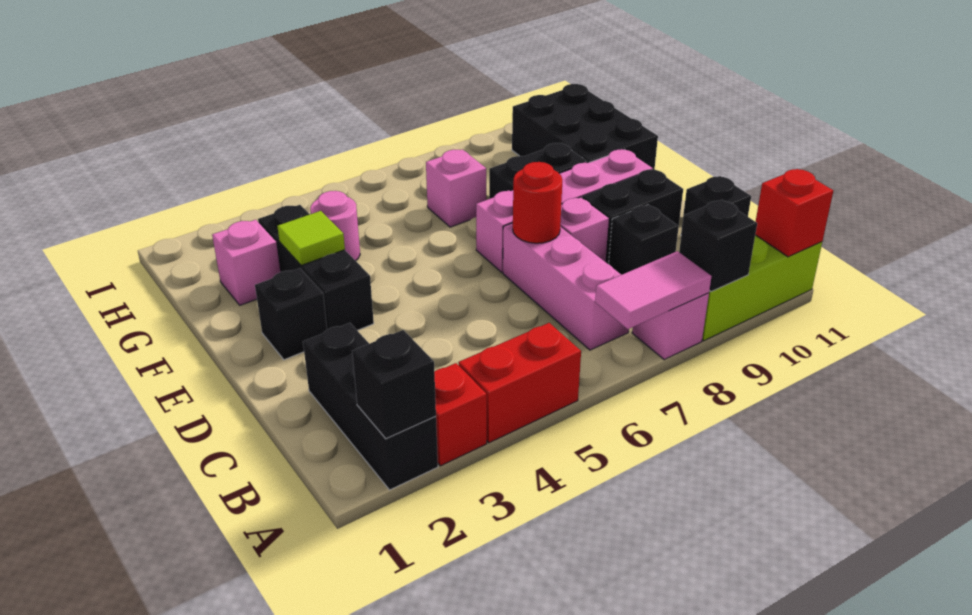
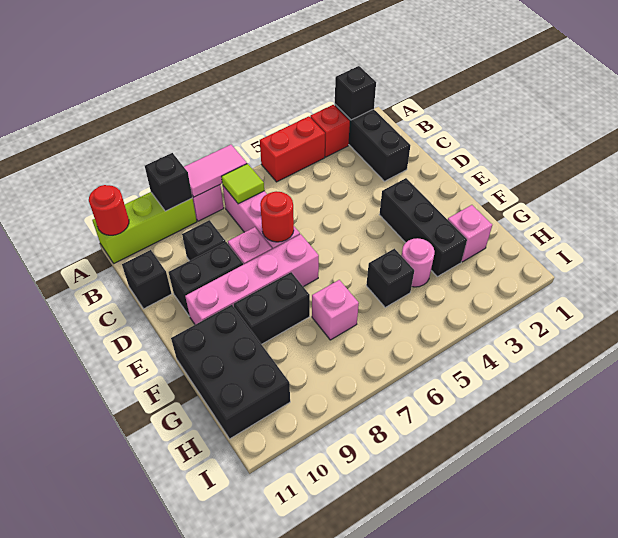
red 1x1 brick [755,169,833,257] -> red 1x1 round brick [89,185,129,235]
black 1x1 brick [255,268,327,360] -> black 1x1 brick moved to [366,249,414,307]
lime 1x1 tile [277,211,345,265] -> lime 1x1 tile moved to [222,164,264,204]

